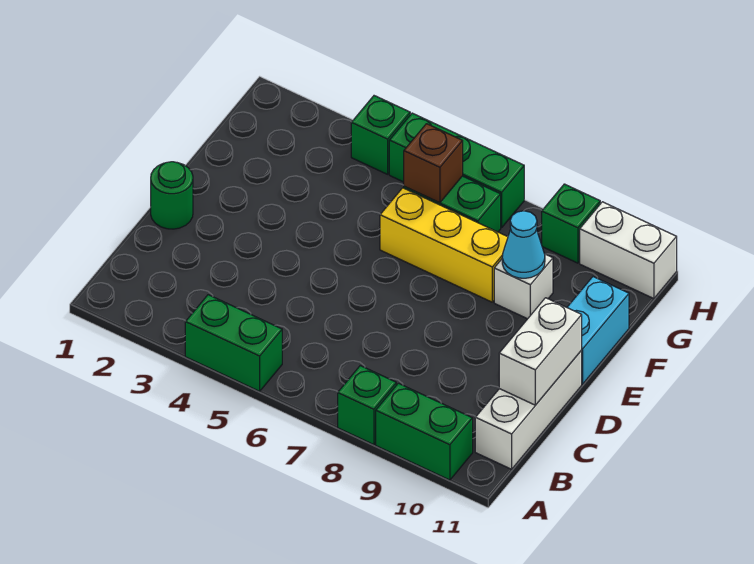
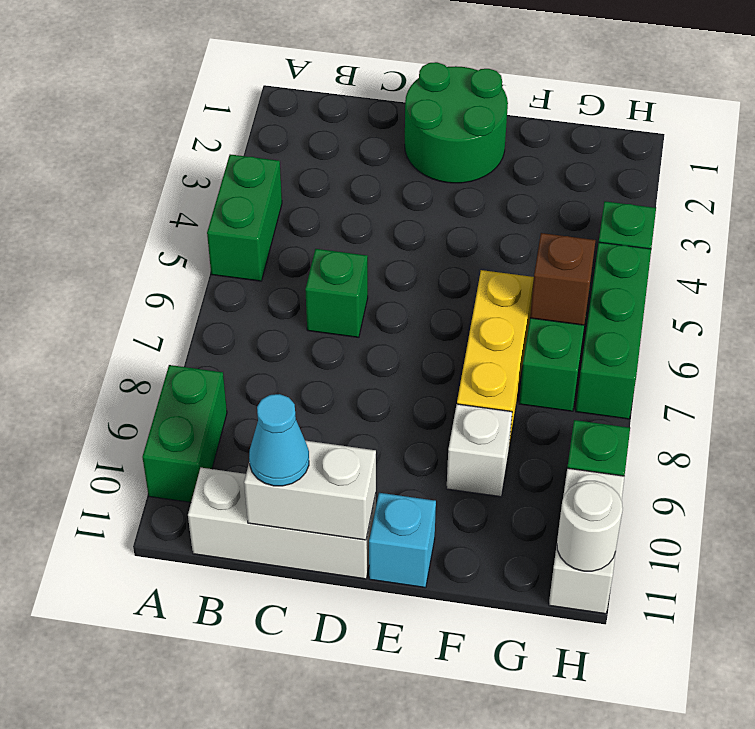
green 1x1 brick [338,366,396,445] -> green 1x1 brick moved to [305,249,368,337]
green 1x1 round brick [151,162,193,229] -> green 2x2 round brick [405,62,508,183]
cyan 1x2 brick [567,277,629,384] -> cyan 1x1 brick [369,493,436,588]
cyan 1x1 cone [502,211,545,278] -> cyan 1x1 cone moved to [249,394,309,486]
none -> white 1x1 round brick [557,481,623,571]

